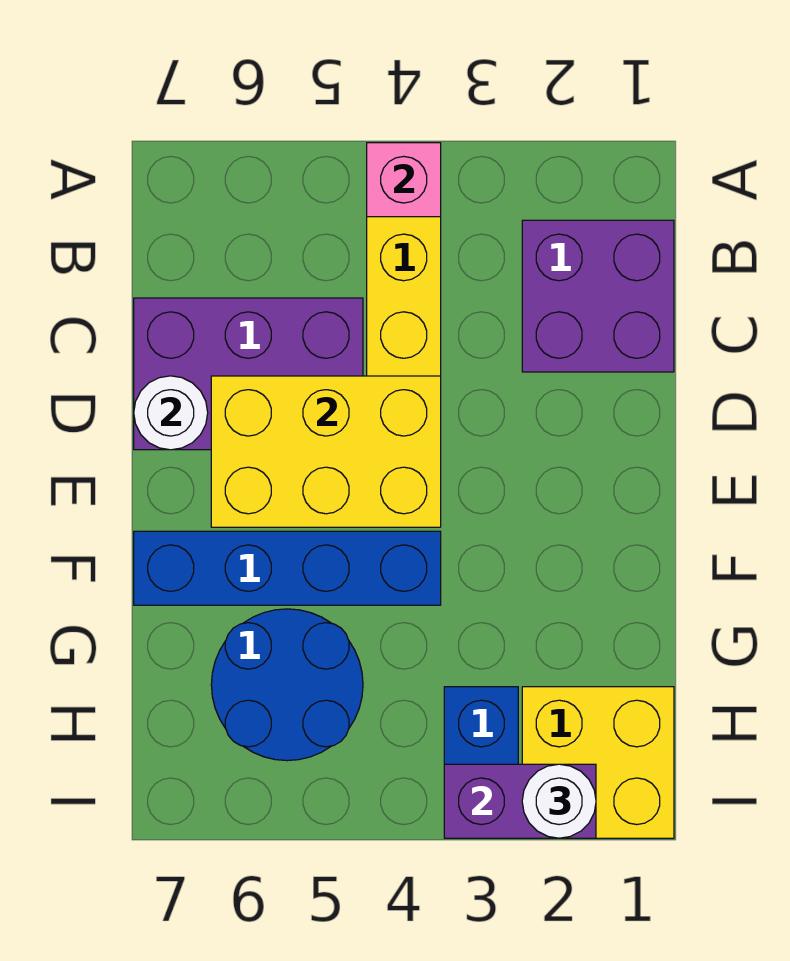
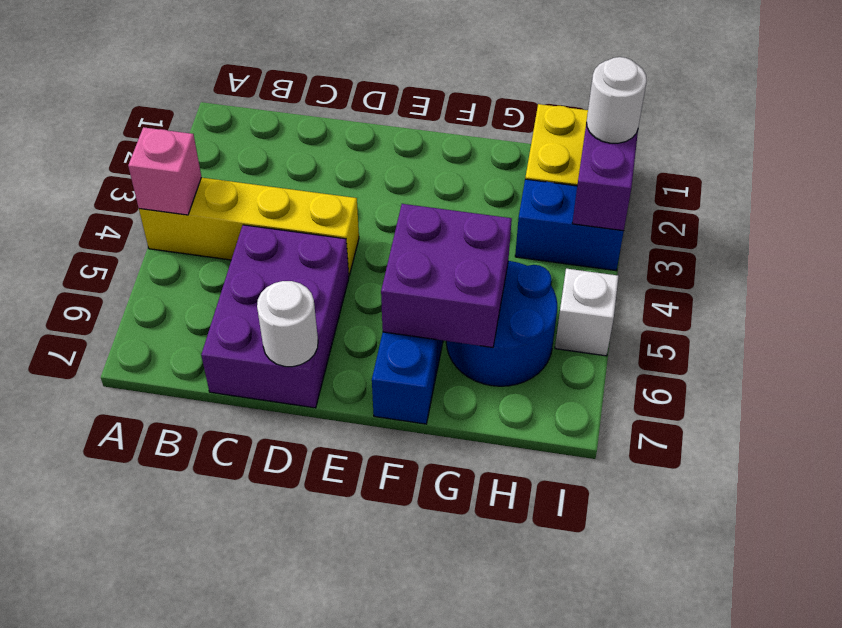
purple 2x2 brick [522,220,674,372] -> purple 2x2 brick moved to [381,204,512,348]
yellow 2x3 brick [211,376,441,527] -> none
none -> white 1x1 brick [555,269,619,356]

